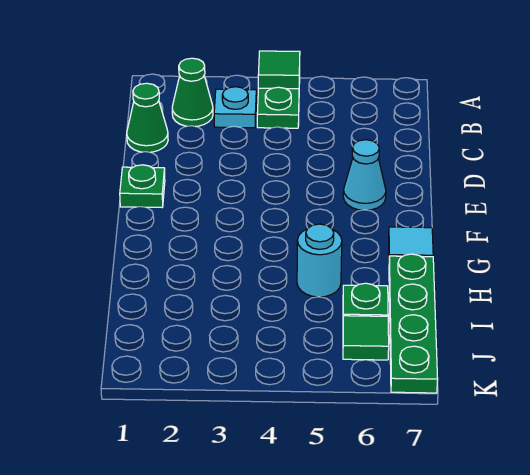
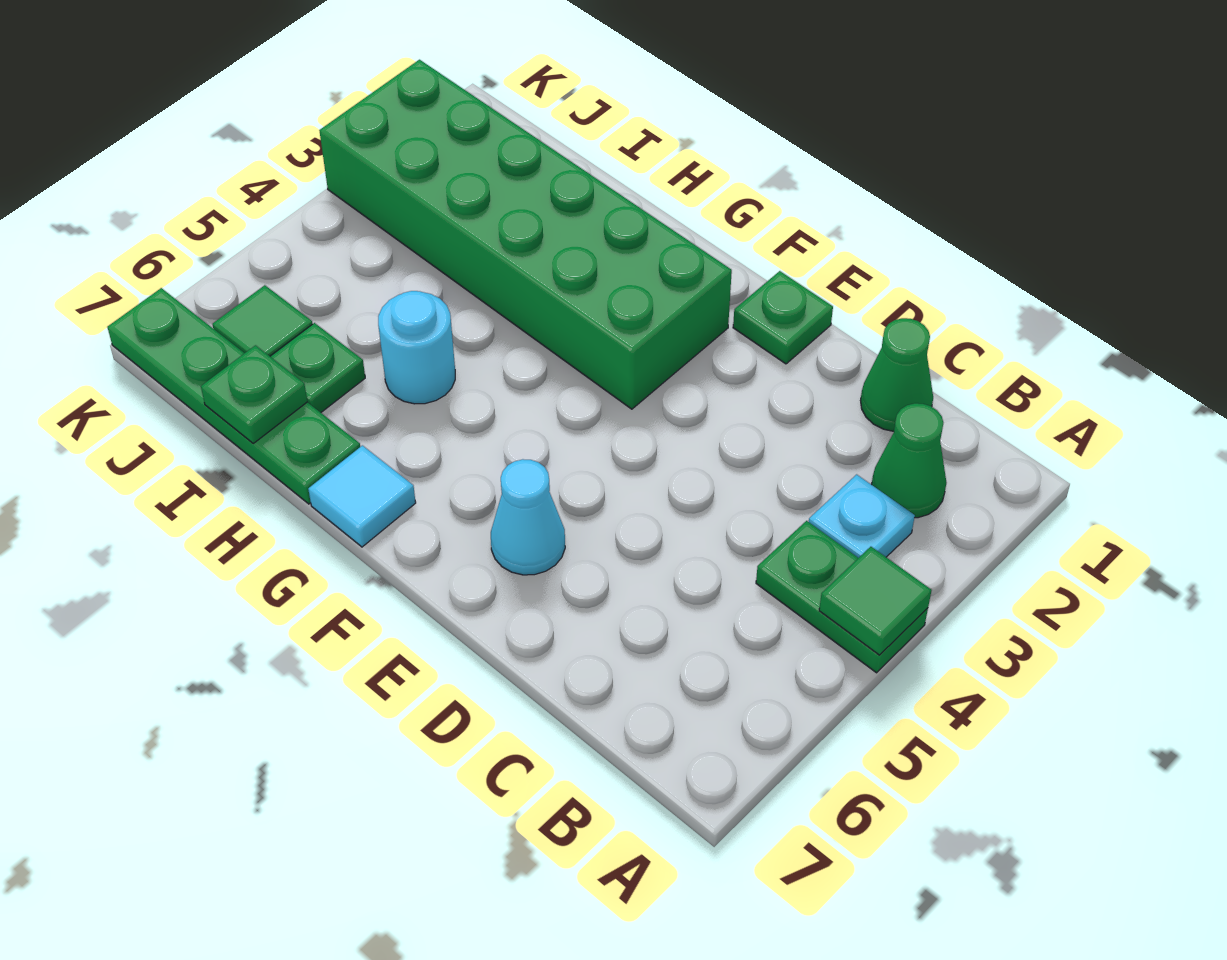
none -> green 2x6 brick [319,60,732,409]
none -> green 1x1 plate [201,345,307,443]

